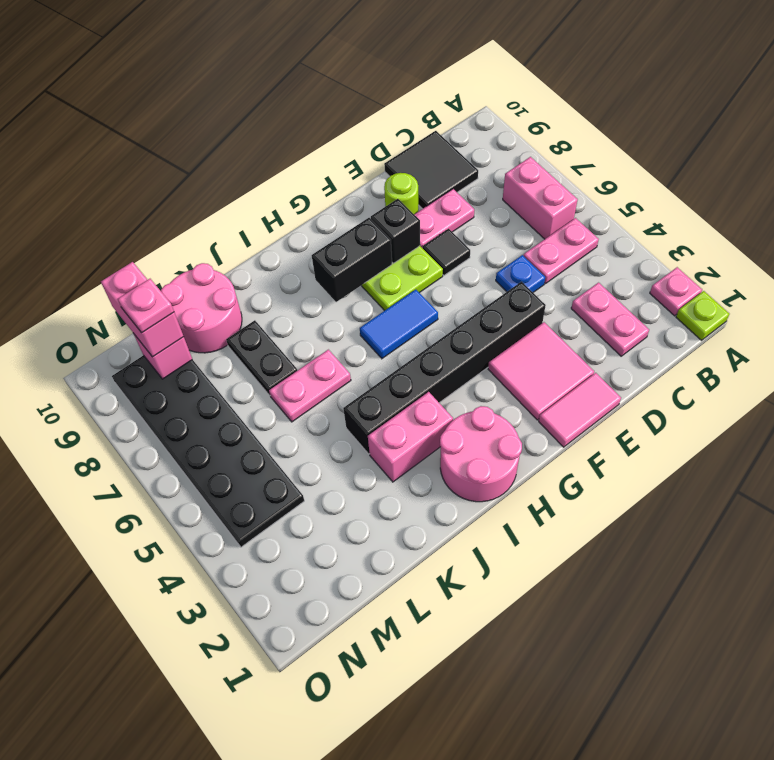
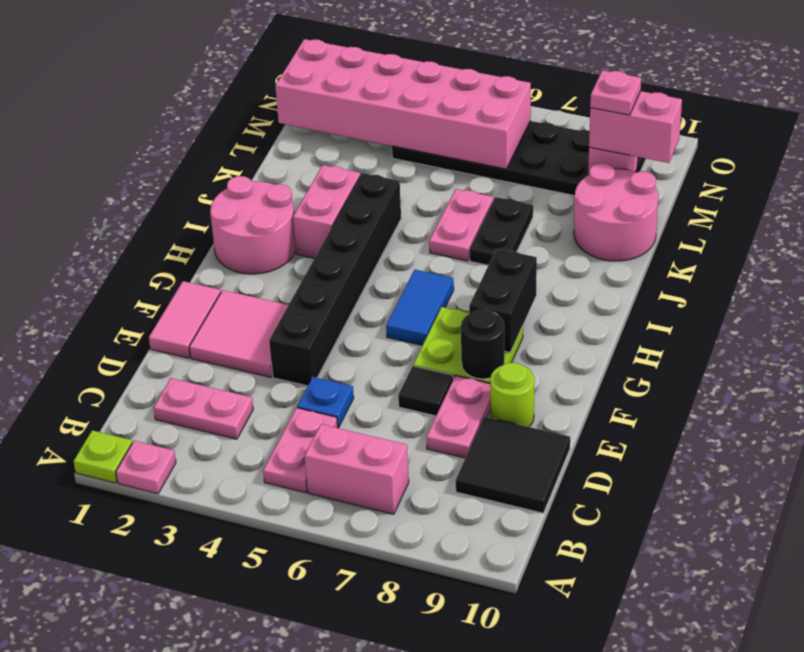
black 1x1 brick [370,199,420,263] -> black 1x1 round brick [461,309,504,379]
black 1x2 plate [226,320,297,395] -> black 1x2 plate turned to [470,197,533,265]
none -> pink 2x6 brick [275,39,531,169]

